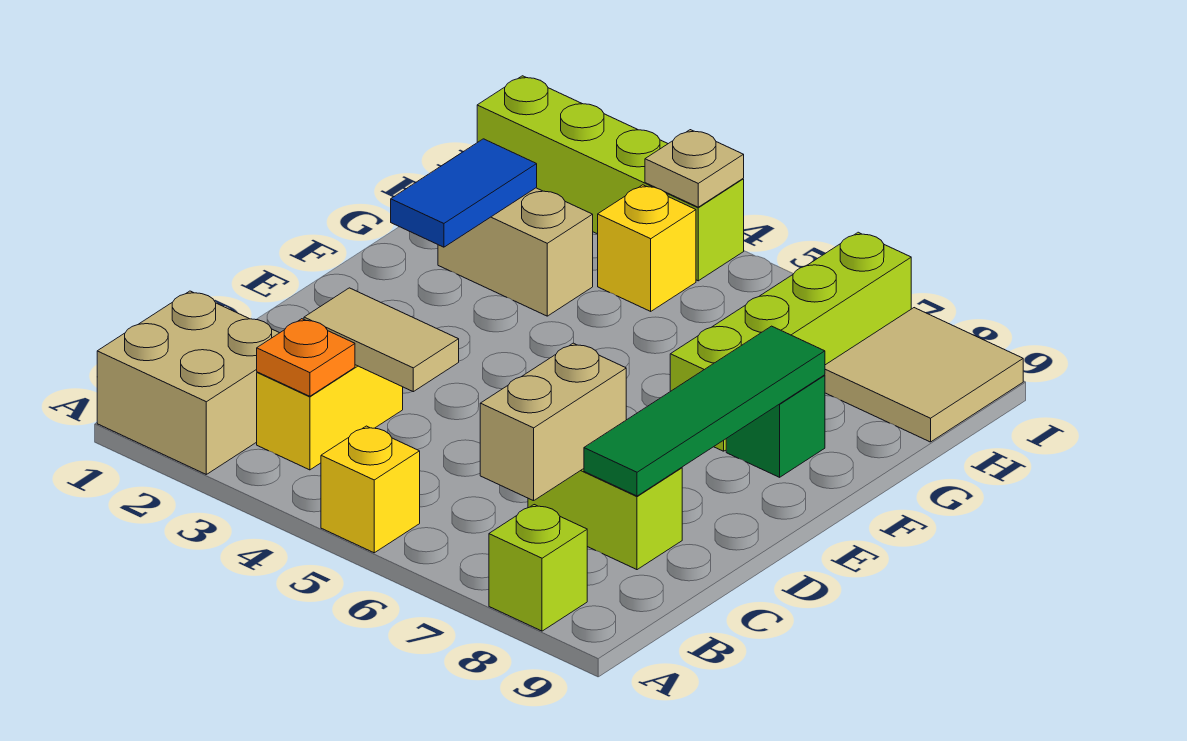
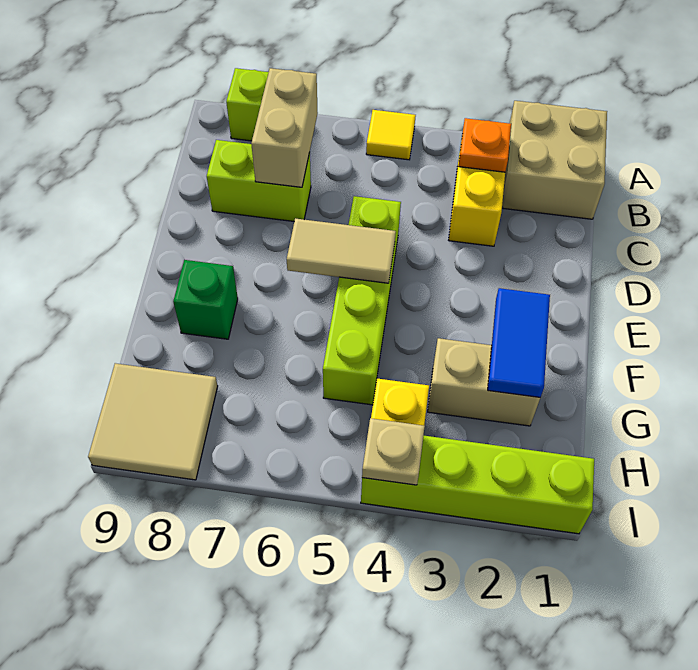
yellow 1x1 brick [321,426,420,553] -> yellow 1x1 tile [366,110,416,160]
tan 1x2 tile [304,288,459,392] -> tan 1x2 tile moved to [287,218,396,283]
green 1x4 tile [584,326,825,496] -> none
lime 1x4 brick [670,232,911,451] -> lime 1x4 brick moved to [323,196,401,405]

